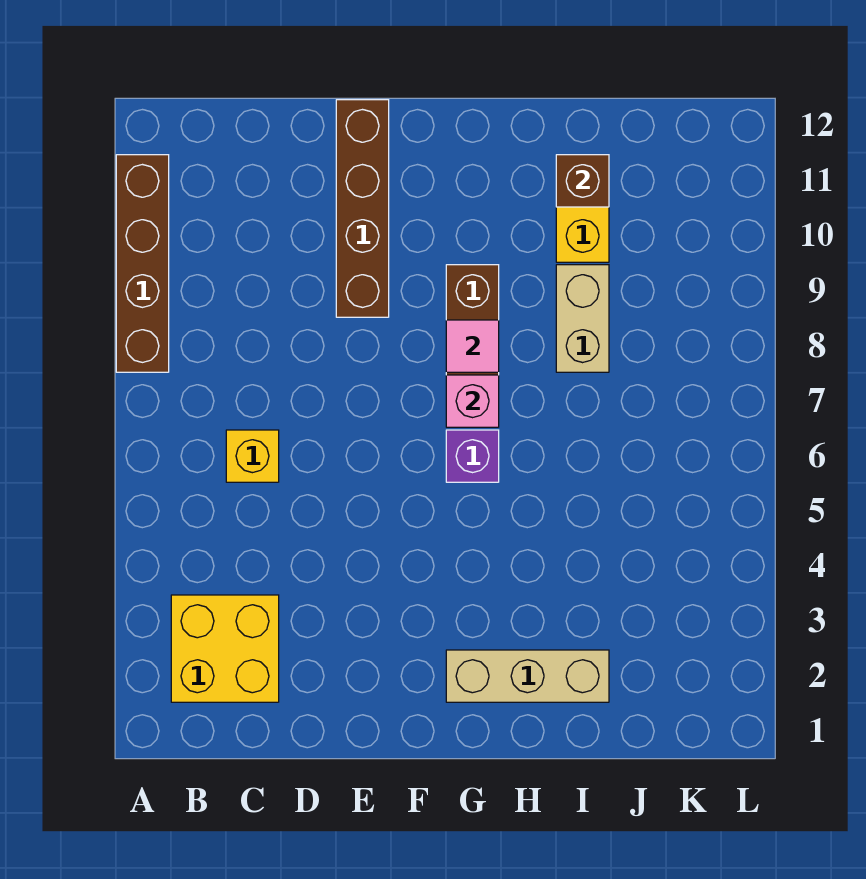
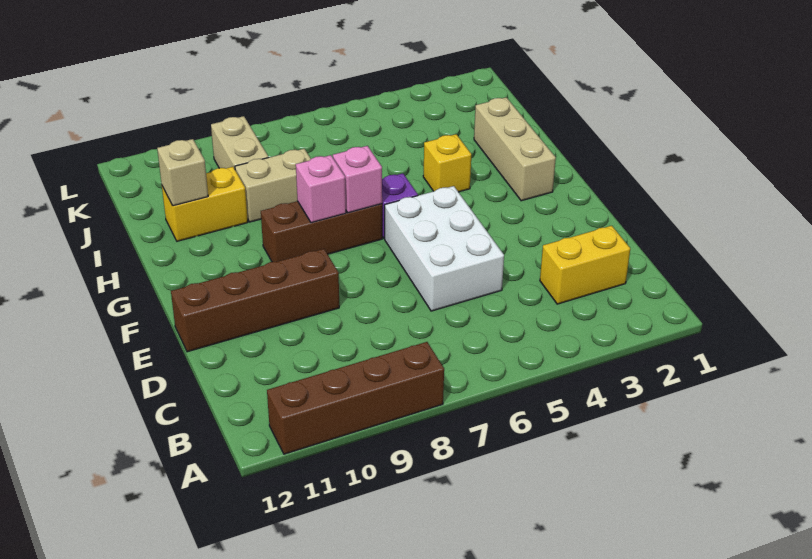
yellow 2x2 brick [171,595,279,702] -> yellow 1x2 brick [540,226,630,304]
yellow 1x1 brick [226,430,279,482] -> yellow 1x1 brick moved to [423,134,471,192]
none -> white 2x3 brick [385,186,504,311]
pink 1x1 tile [446,320,499,372] -> pink 1x1 brick [296,155,346,223]
brown 1x1 brick [556,155,609,207] -> tan 1x1 brick [157,139,208,206]
none -> tan 1x2 brick [211,116,269,169]

